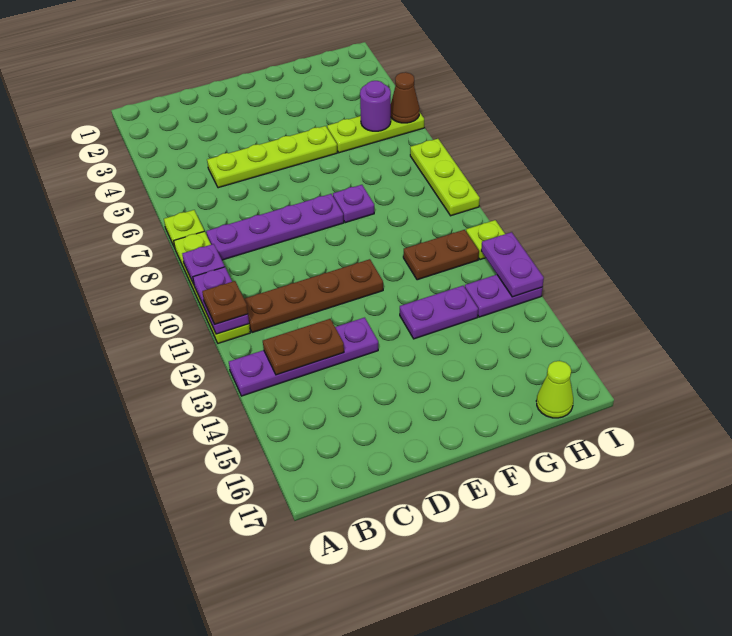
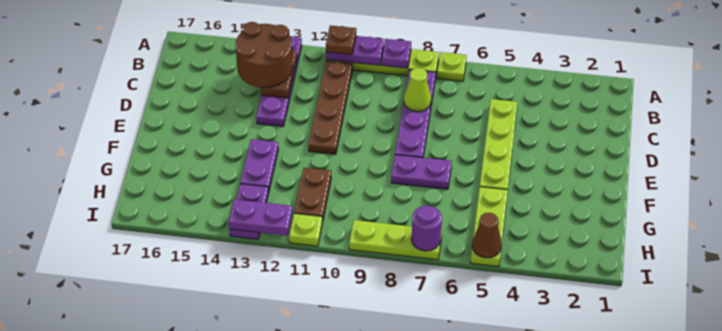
none -> brown 2x2 round brick [235,22,293,88]
purple 1x1 plate [333,185,374,223] -> purple 1x2 plate [391,155,452,189]
purple 1x1 round brick [360,81,391,131] -> purple 1x1 round brick moved to [412,206,442,251]
lime 1x1 cone [536,361,573,418] -> lime 1x1 cone moved to [404,68,431,111]

